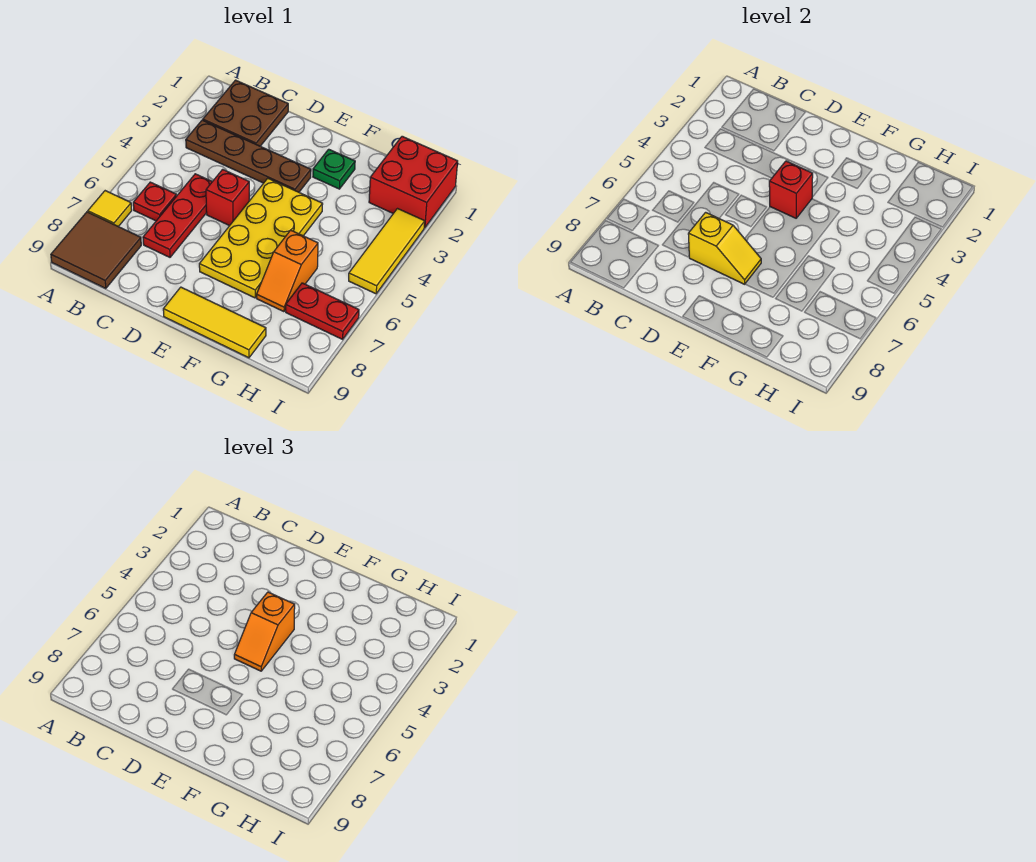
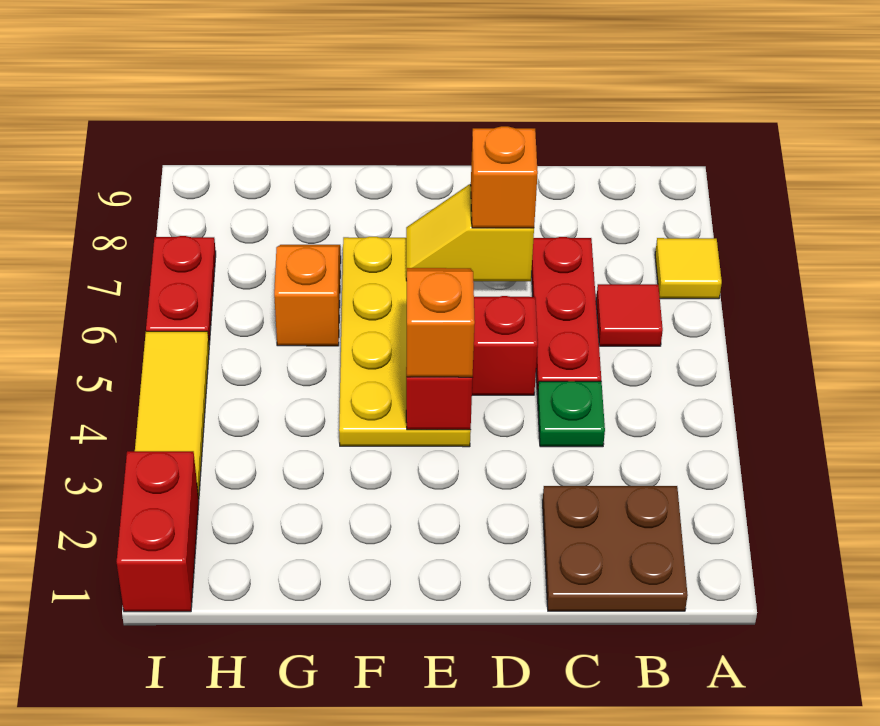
brown 2x2 tile [51,212,141,289] -> none
brown 1x4 plate [186,120,311,192] -> none
red 1x1 plate [133,182,176,221] -> red 1x1 tile [596,284,663,346]
none -> orange 1x1 brick [471,126,538,228]
yellow 1x3 tile [163,287,266,358] -> none
green 1x1 plate [313,149,355,189] -> green 1x1 plate moved to [537,381,605,447]
red 2x2 brick [369,136,458,228] -> red 1x2 brick [117,451,199,612]
red 1x2 plate [286,283,359,339] -> red 1x2 plate turned to [146,236,216,345]

